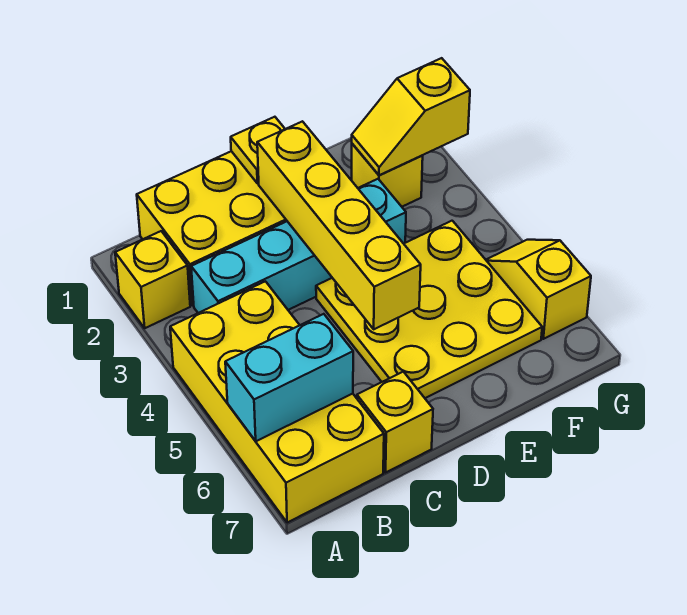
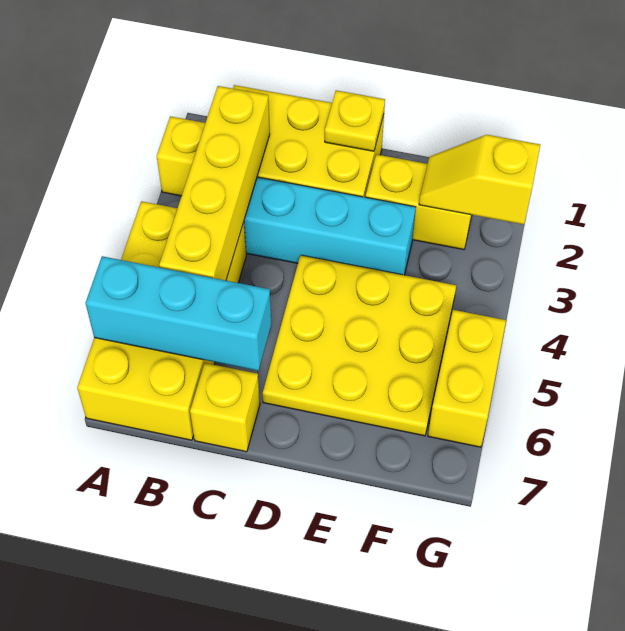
cyan 1x2 brick [225,314,353,441] -> cyan 1x3 brick [85,256,271,371]
yellow 1x4 brick [257,121,421,329] -> yellow 1x4 brick moved to [159,86,270,280]
yellow 1x1 brick [352,144,423,207] -> yellow 1x2 brick [366,154,472,250]
yellow 1x2 slope [486,240,591,339] -> yellow 1x2 brick [428,310,506,447]

